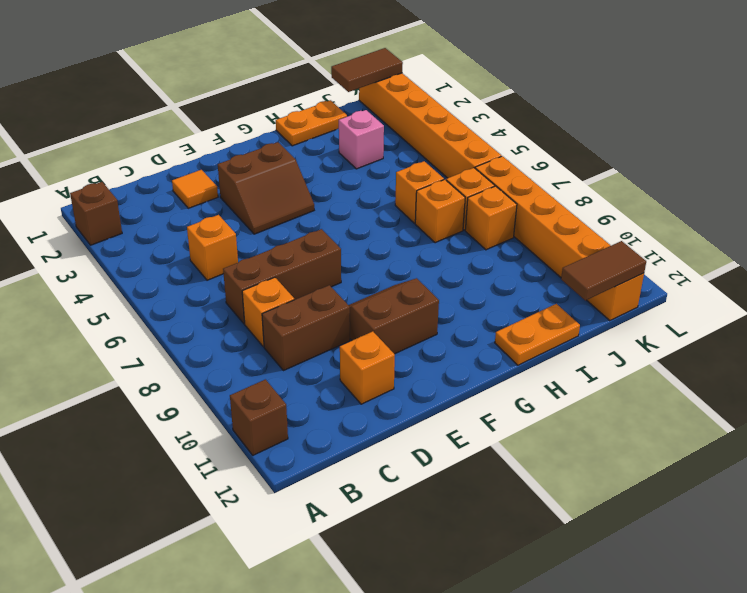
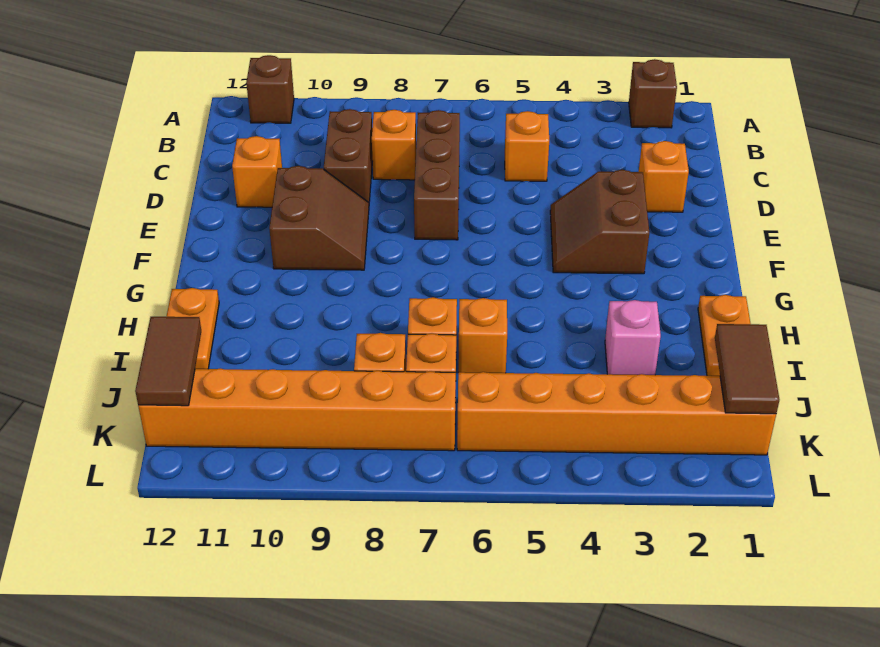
orange 1x1 tile [172,170,218,208] -> orange 1x1 brick [639,141,689,212]

